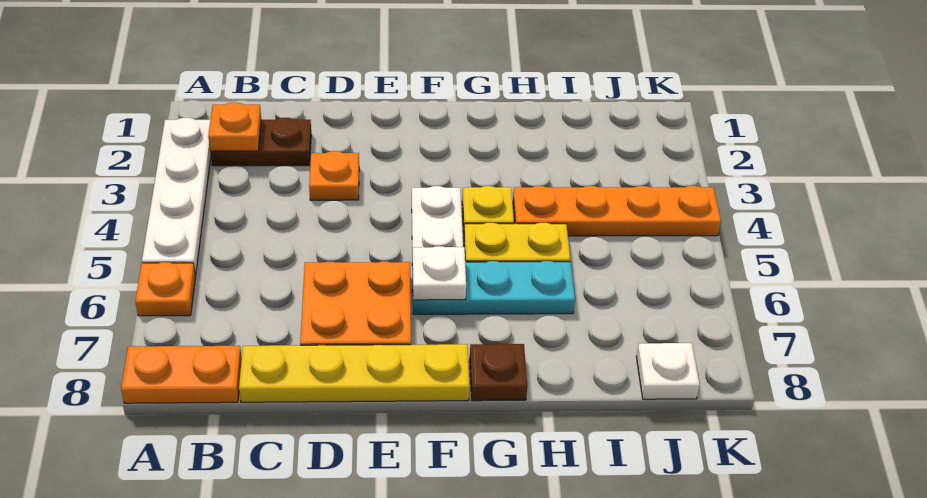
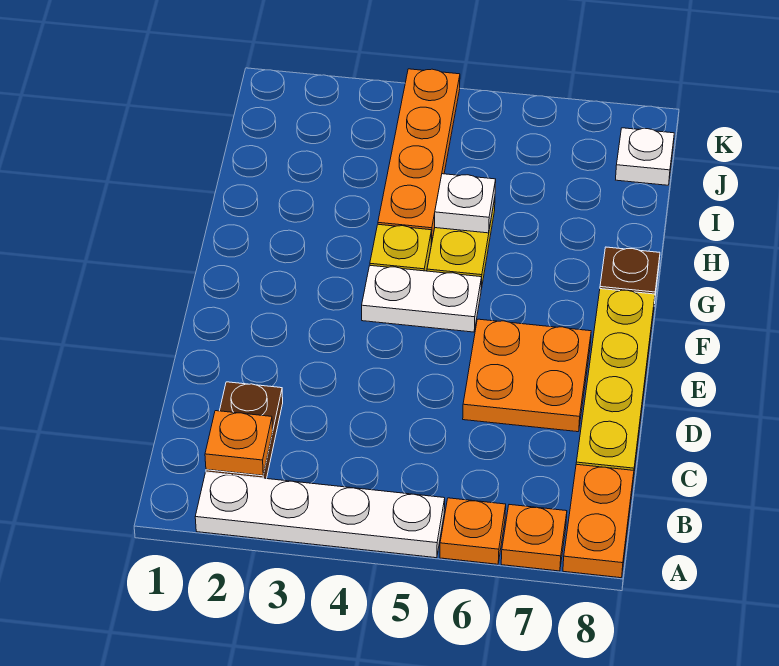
orange 1x1 plate [309,151,359,200] -> orange 1x1 plate moved to [501,505,567,571]
cyan 1x3 plate [413,261,575,314] -> none
white 1x1 plate [413,246,466,300] -> white 1x1 plate moved to [435,174,496,233]

